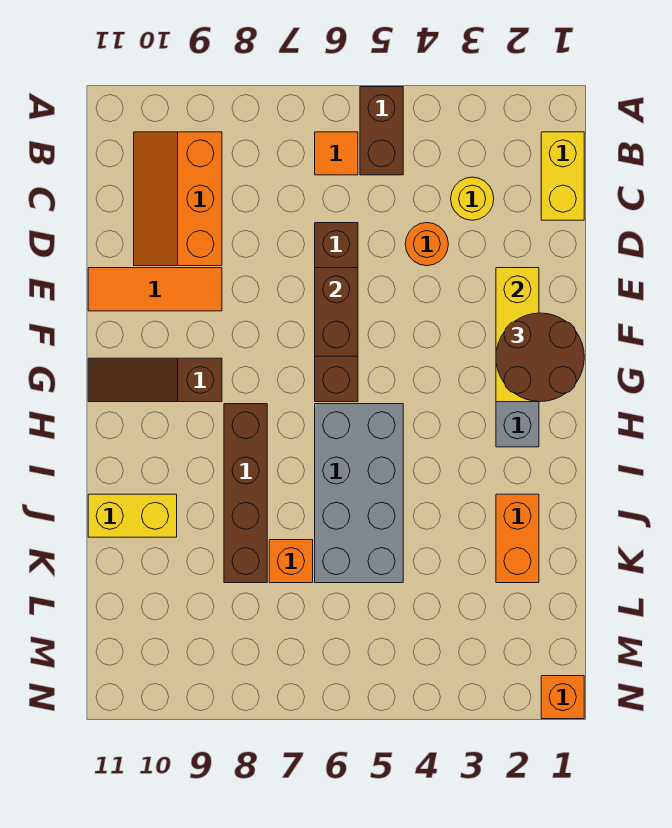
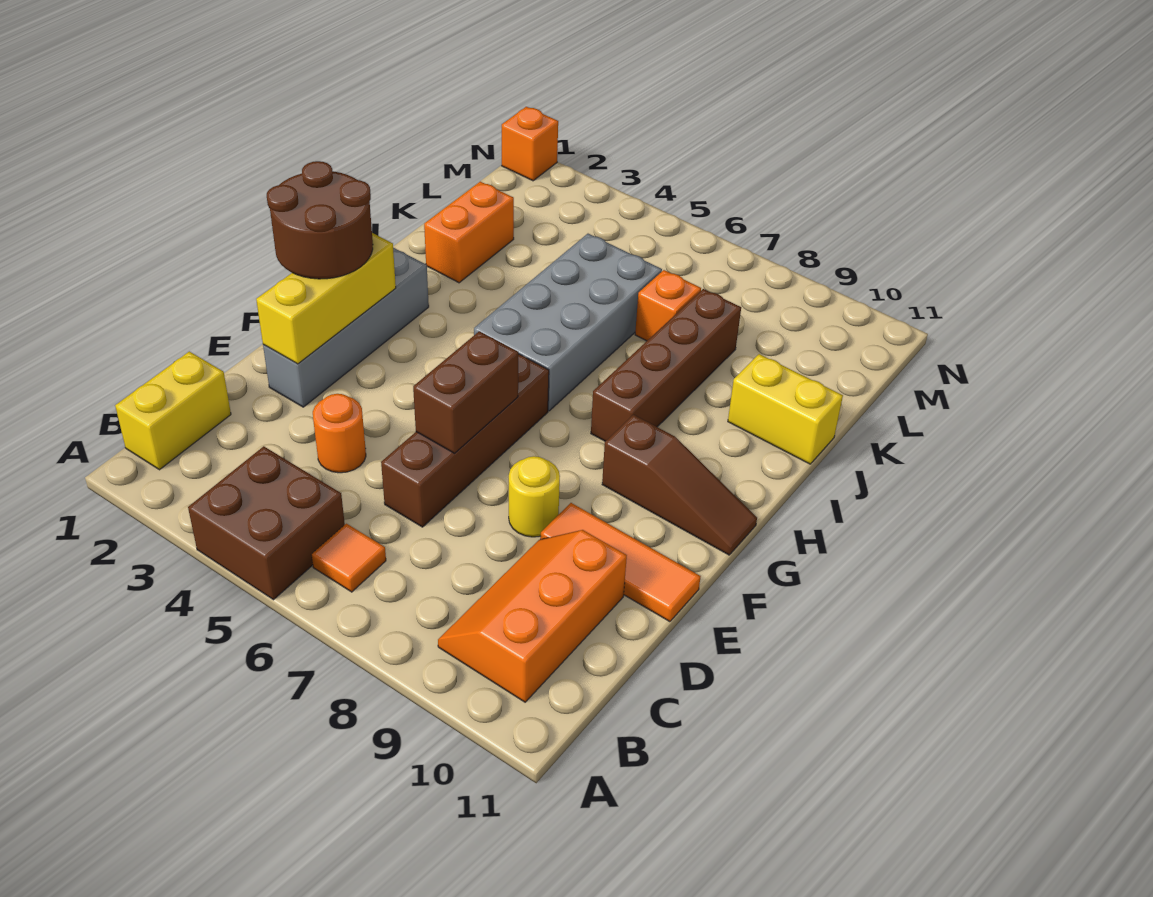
brown 1x2 brick [360,87,403,175] -> brown 2x2 brick [188,446,345,600]
orange 2x3 slope [134,132,222,266] -> orange 2x3 slope turned to [438,530,627,702]
yellow 1x1 round brick [451,177,494,220] -> yellow 1x1 round brick moved to [509,456,560,537]

